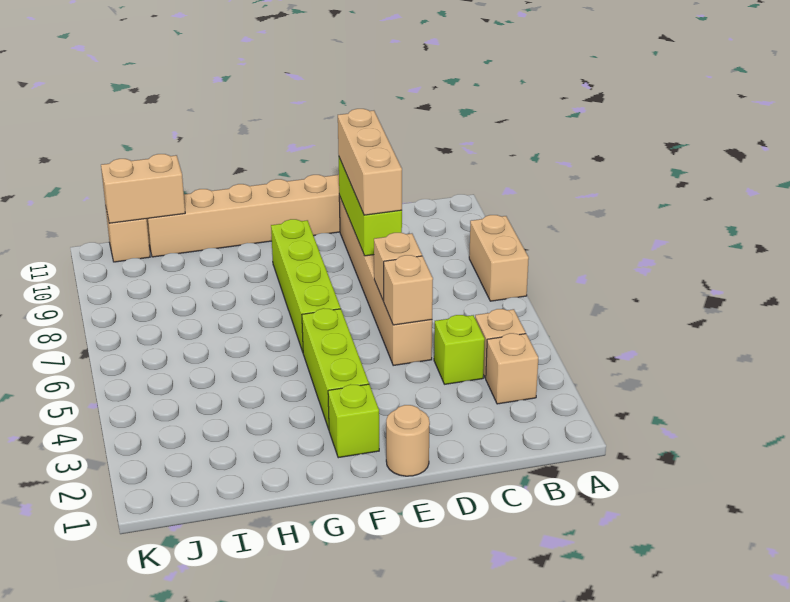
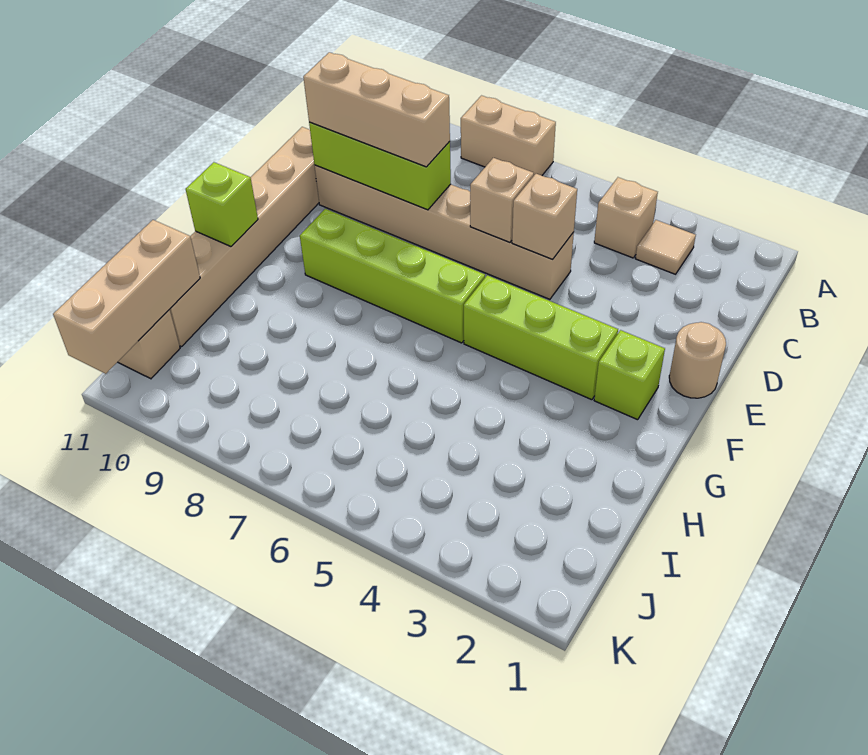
tan 1x1 brick [486,333,538,404] -> tan 1x1 tile [635,220,696,274]
lime 1x1 brick [434,315,485,384] -> lime 1x1 brick moved to [186,162,258,246]
tan 1x2 brick [101,154,185,223] -> tan 1x3 brick [53,220,200,374]

